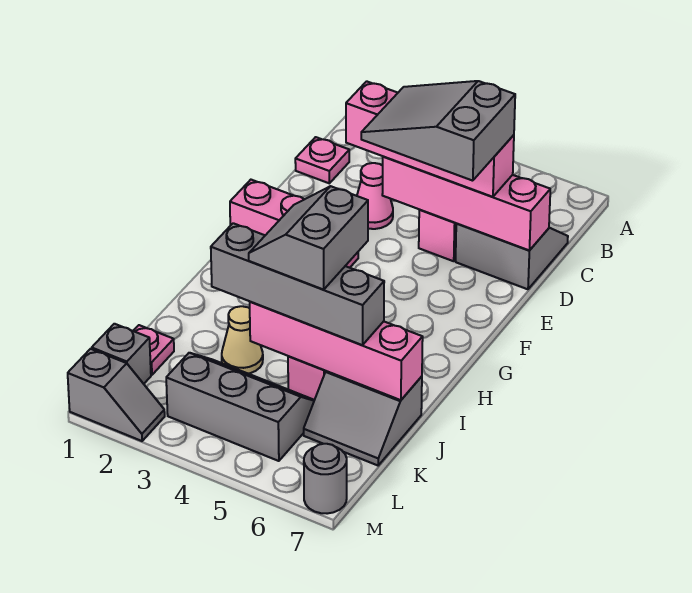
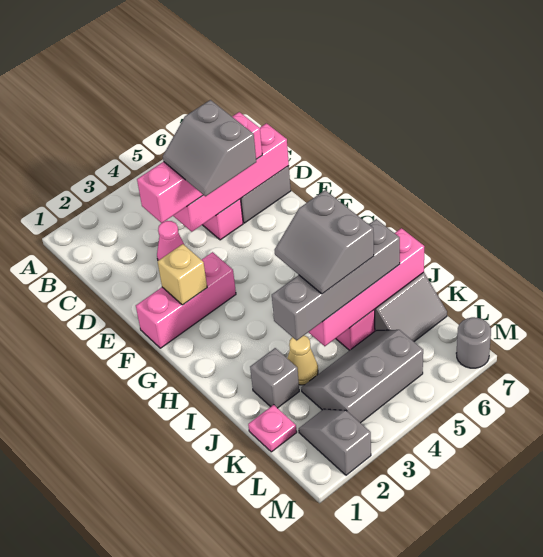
pink 1x1 plate [295,137,349,183] -> none
grey 2x3 slope [361,81,515,181] -> grey 2x2 slope [163,100,256,196]
none -> tan 1x1 brick [158,244,207,305]
grey 1x1 brick [92,324,151,384] -> grey 1x1 brick moved to [250,348,299,408]
grey 1x2 slope [68,349,165,441] -> grey 1x2 slope turned to [299,409,371,475]

